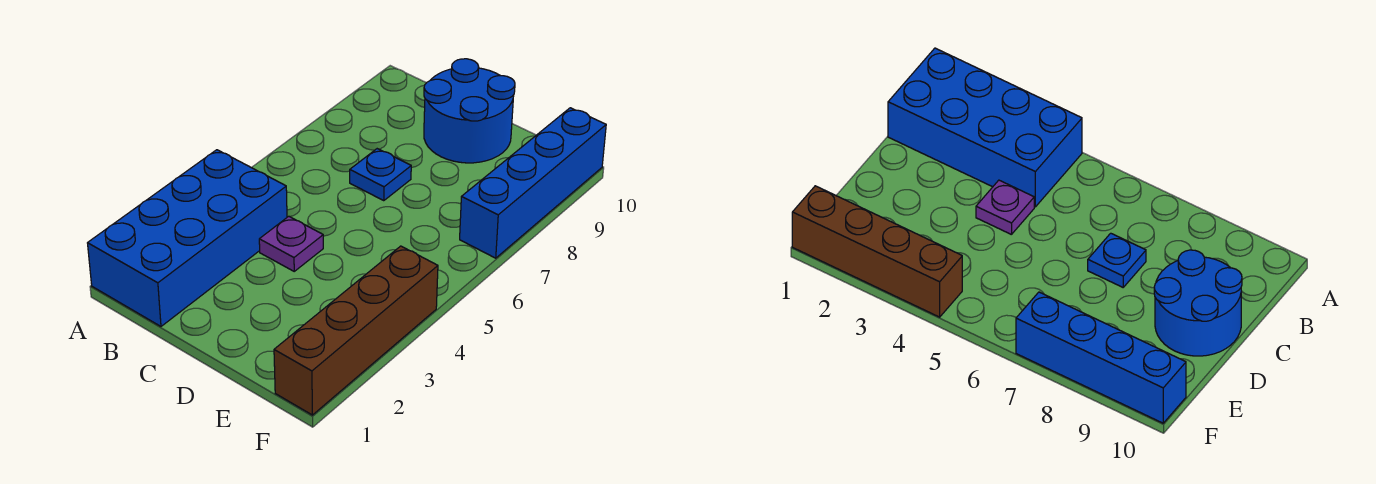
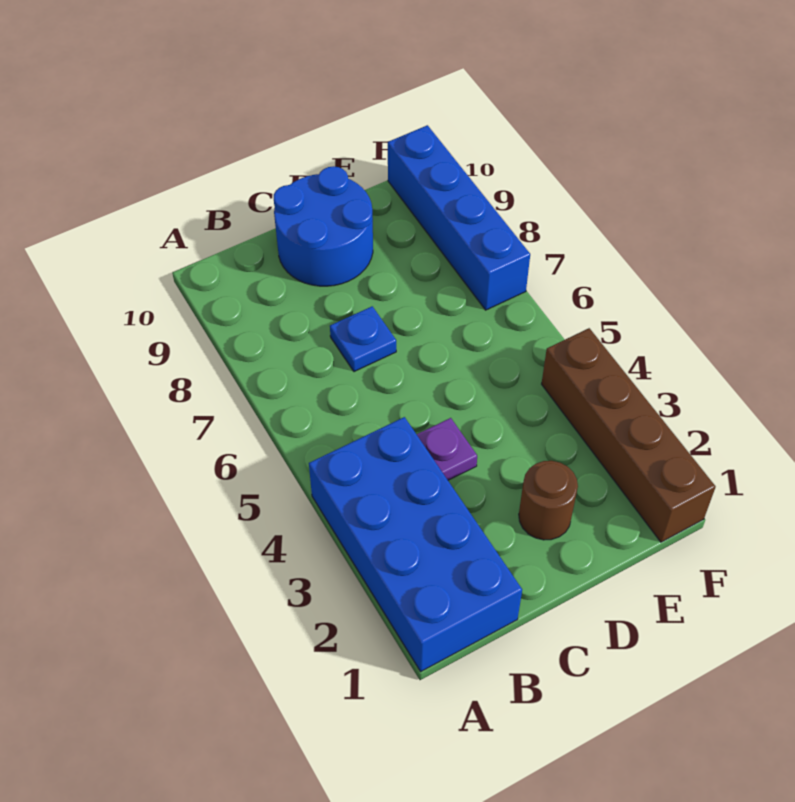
none -> brown 1x1 round brick [519,461,578,540]

